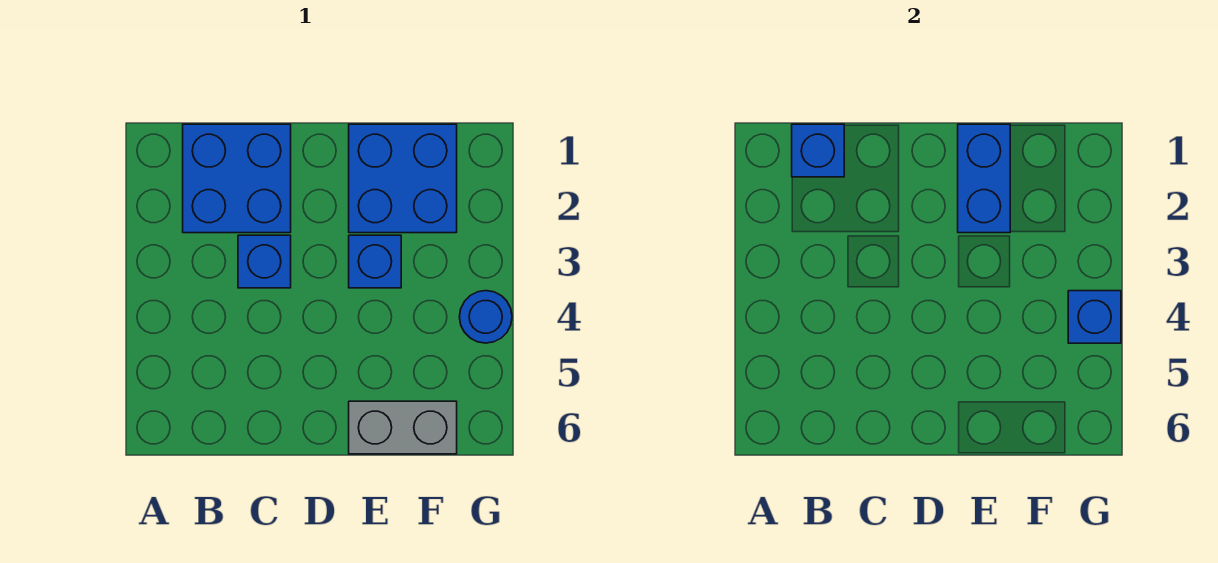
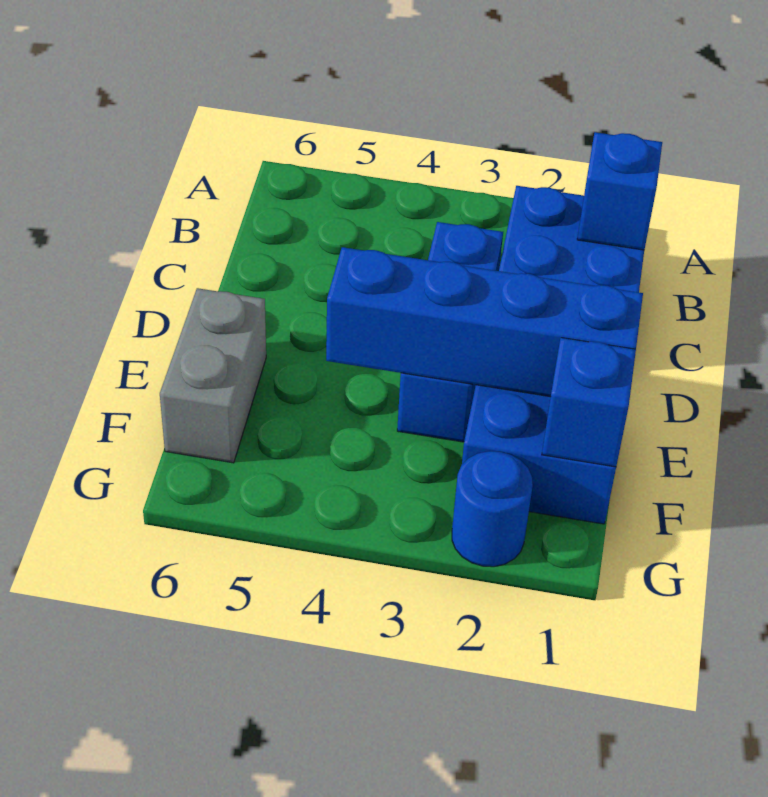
blue 1x2 brick [958,124,1010,233] -> blue 1x4 brick [326,247,643,397]
blue 1x1 round brick [459,291,512,343] -> blue 1x1 round brick moved to [452,451,533,567]
blue 1x1 brick [1068,291,1121,343] -> blue 1x1 brick moved to [542,338,636,467]

